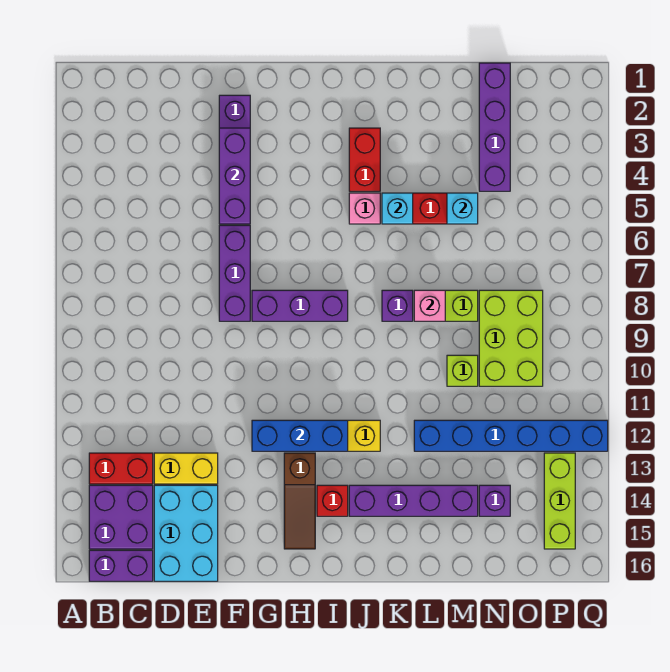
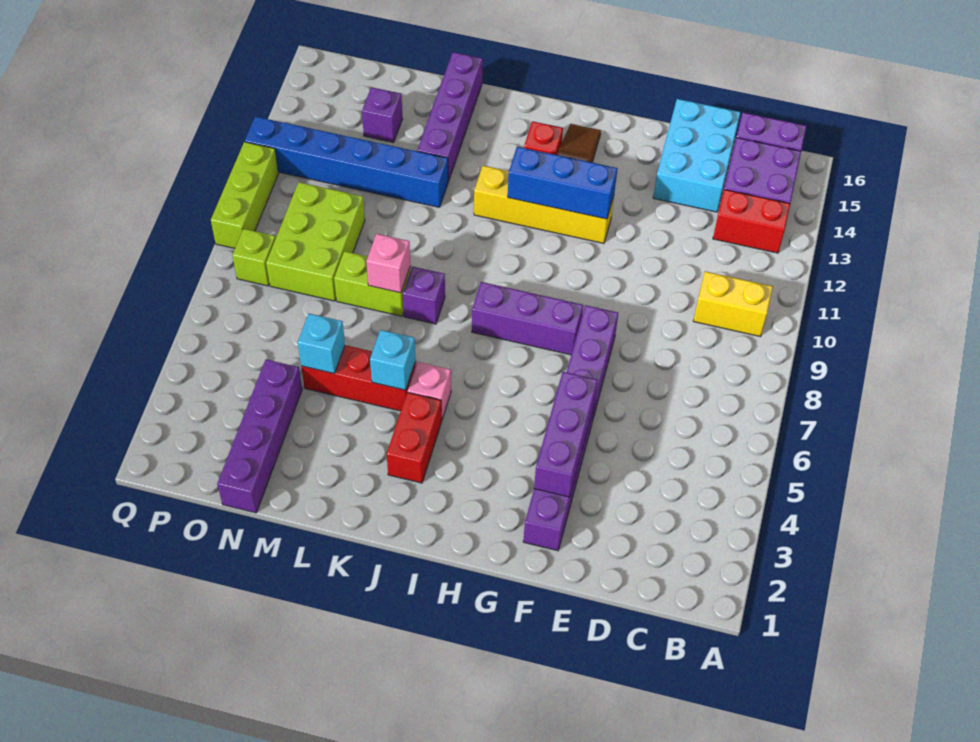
yellow 1x2 brick [154,453,218,484] -> yellow 1x2 brick moved to [693,271,773,337]
purple 1x4 brick [349,485,478,516] -> purple 1x4 brick turned to [417,52,483,181]
lime 1x1 brick [447,355,478,386] -> lime 1x1 brick moved to [232,229,276,286]
lime 1x3 brick [544,453,575,549] -> lime 1x3 brick moved to [211,142,279,248]

